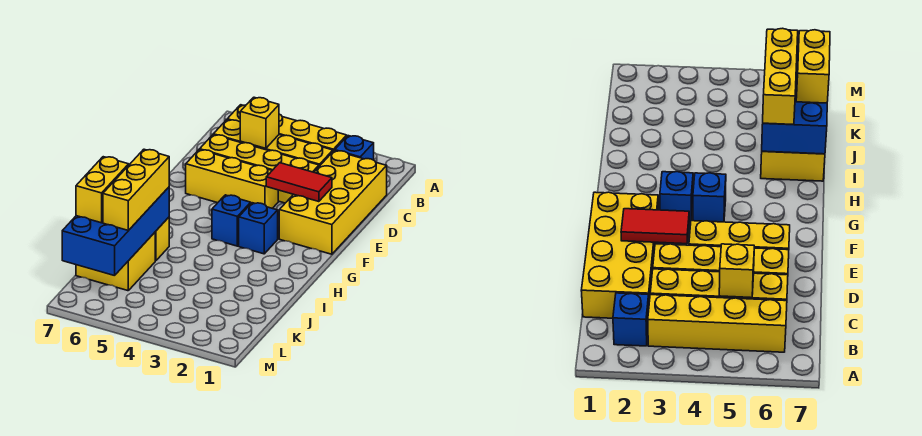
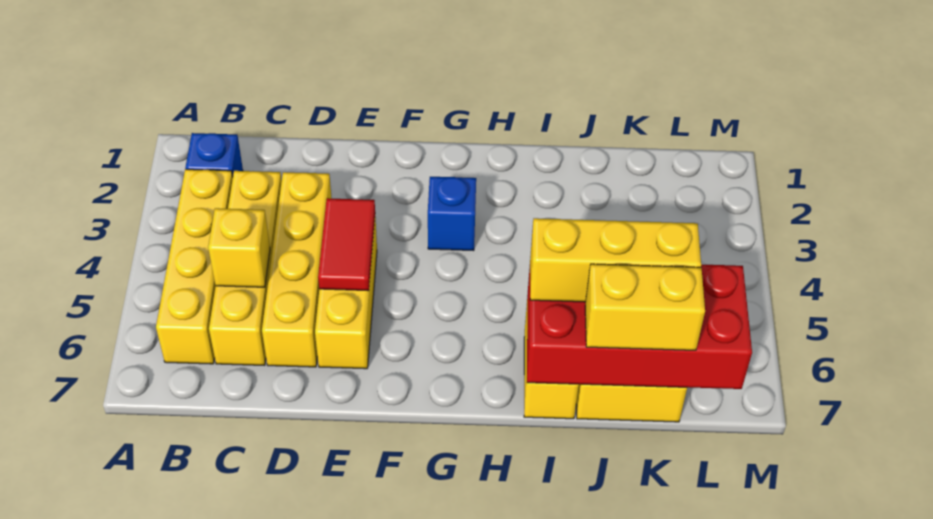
yellow 2x4 brick [279,150,387,254] -> none
red 1x2 tile [266,163,332,202] -> red 1x2 tile moved to [318,198,375,291]
blue 1x1 brick [212,195,251,246] -> none
blue 2x4 brick [62,187,169,276] -> red 2x4 brick [527,264,752,389]

